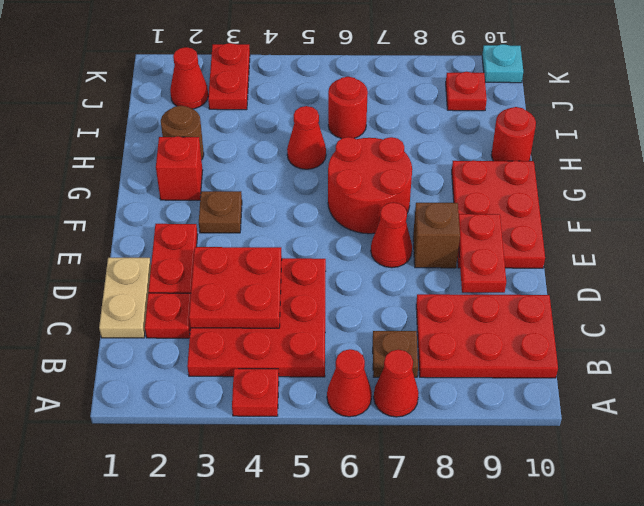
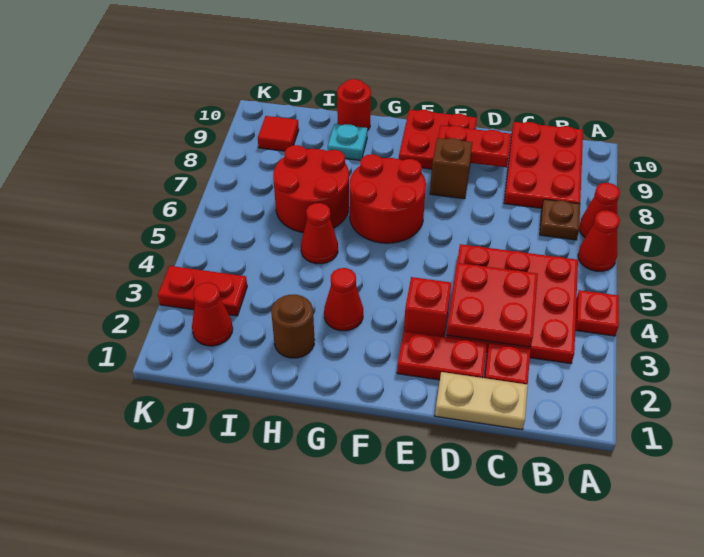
red 1x1 cone [371,202,412,268] -> red 1x1 cone moved to [324,268,363,331]
red 2x3 plate [452,161,545,268] -> red 2x2 plate [399,110,477,169]
brown 1x1 plate [199,191,242,233] -> none
red 1x1 brick [156,136,203,200] -> red 1x1 brick moved to [404,277,451,337]
red 1x1 round brick [328,77,368,139] -> red 2x2 round brick [273,145,349,233]
red 1x1 plate [446,72,487,111] -> red 1x1 tile [258,116,299,151]
cyan 1x1 plate [482,44,523,83] -> cyan 1x1 plate moved to [328,124,367,160]

